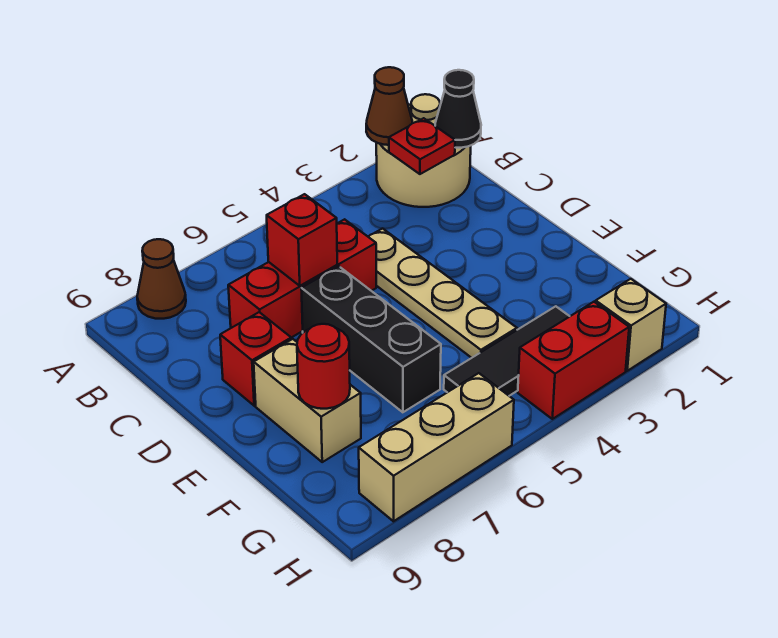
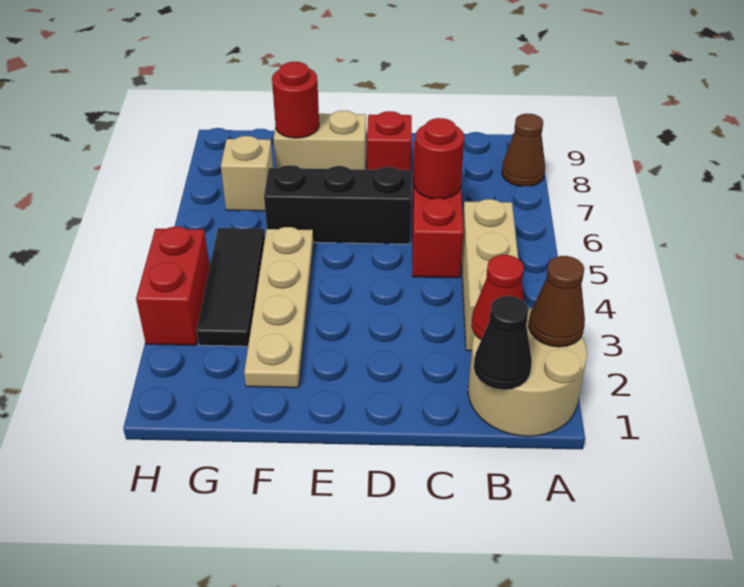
red 1x1 plate [389,118,455,174] -> red 1x1 cone [471,255,524,339]
tan 1x4 plate [368,229,517,358] -> tan 1x4 plate turned to [244,227,314,388]
red 1x1 brick [267,194,337,286] -> red 1x1 round brick [414,118,464,199]
tan 1x1 brick [596,279,666,371] -> tan 1x1 brick moved to [221,136,273,211]
tan 1x3 brick [359,373,514,521] -> tan 1x3 brick moved to [461,199,518,351]

